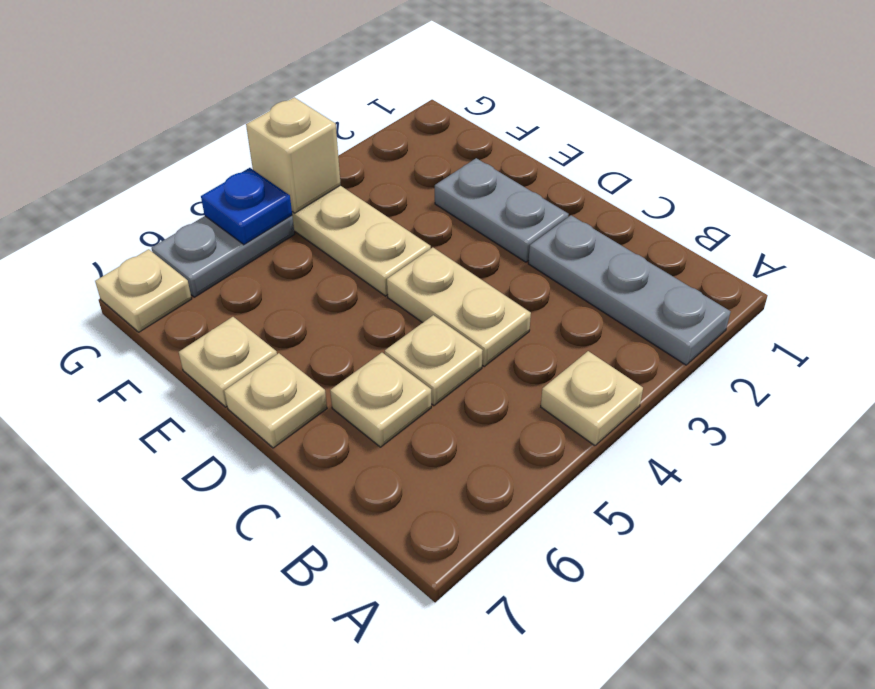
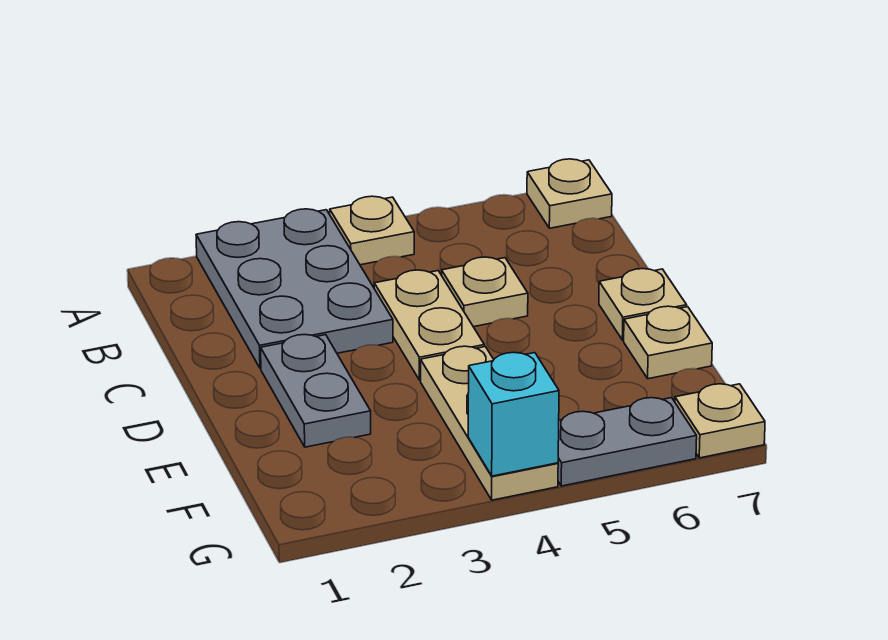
grey 1x3 plate [528,215,731,365] -> grey 2x3 plate [196,209,393,368]
tan 1x1 plate [330,353,431,447] -> tan 1x1 plate moved to [527,159,612,228]
tan 1x1 brick [246,97,341,213] -> cyan 1x1 brick [468,352,559,476]
blue 1x1 plate [201,168,292,245] -> none

